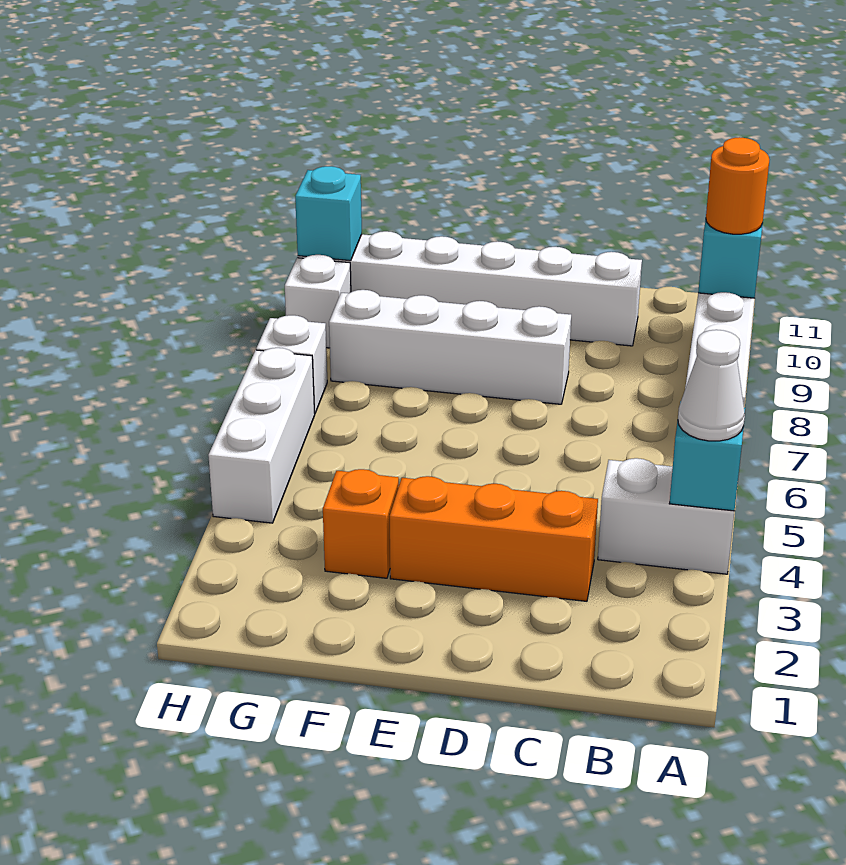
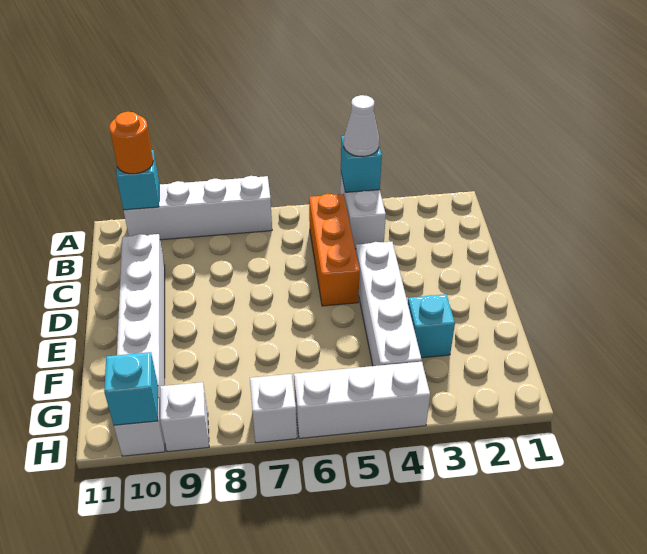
orange 1x3 brick [390,476,598,601] -> orange 1x3 brick moved to [309,194,360,306]
white 1x4 brick [329,290,571,404] -> white 1x4 brick moved to [356,242,422,366]
orange 1x1 brick [323,469,399,578] -> cyan 1x1 brick [408,294,455,358]

